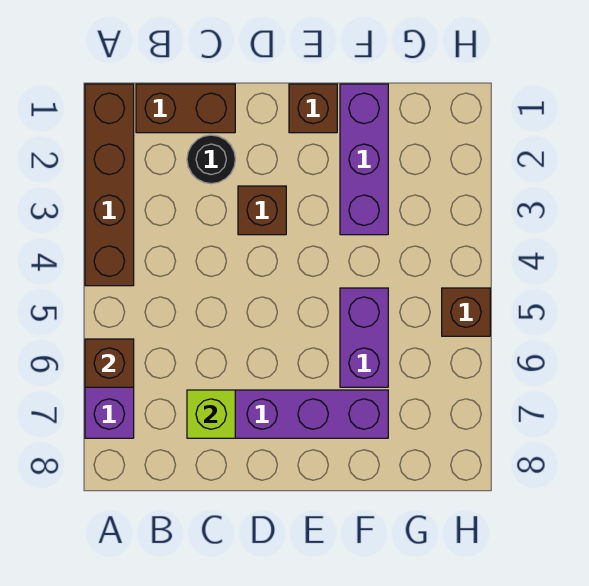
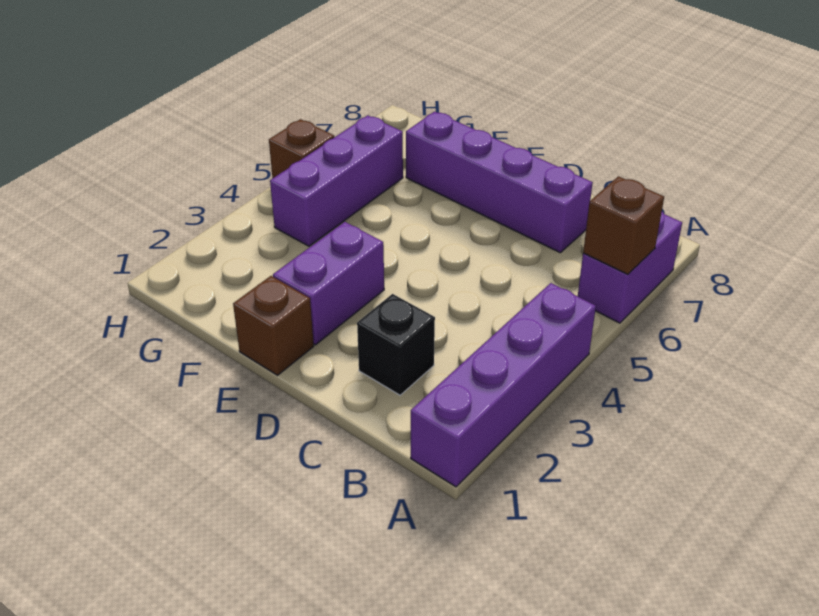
brown 1x4 brick [85,84,134,286] -> purple 1x4 brick [411,283,596,487]
brown 1x2 brick [136,84,235,133] -> none
black 1x1 round brick [187,135,235,184] -> black 1x1 brick [357,294,435,395]
lime 1x1 brick [187,390,235,438] -> none
brown 1x1 brick [238,186,286,235] -> none
purple 1x3 brick [340,84,388,235] -> purple 1x3 brick moved to [270,115,403,246]
purple 1x2 brick [340,288,388,387] -> purple 1x2 brick moved to [273,222,384,345]

